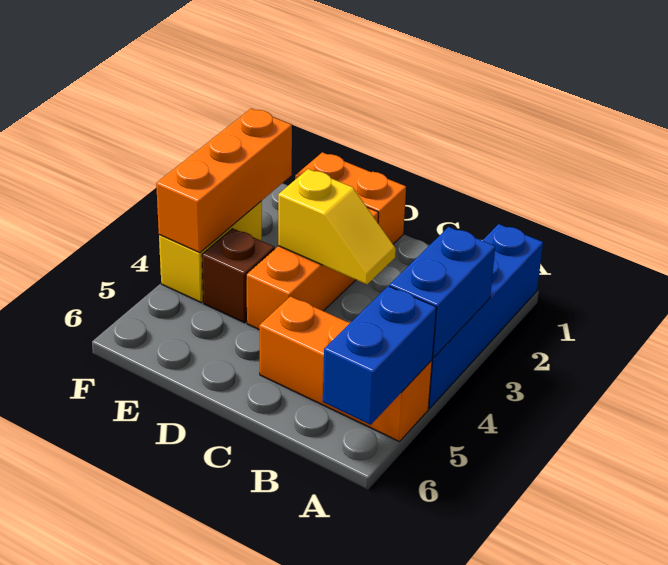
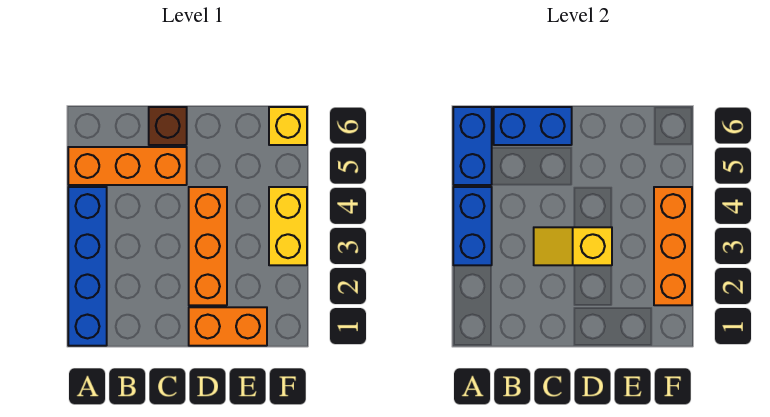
none -> blue 1x2 brick [494,107,572,145]
brown 1x1 brick [202,229,275,323] -> brown 1x1 brick moved to [149,107,187,145]
none -> yellow 1x1 brick [269,107,307,145]

